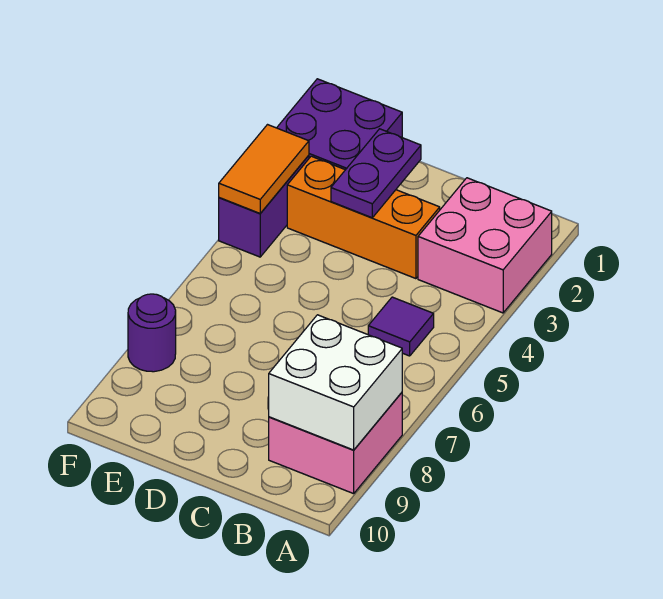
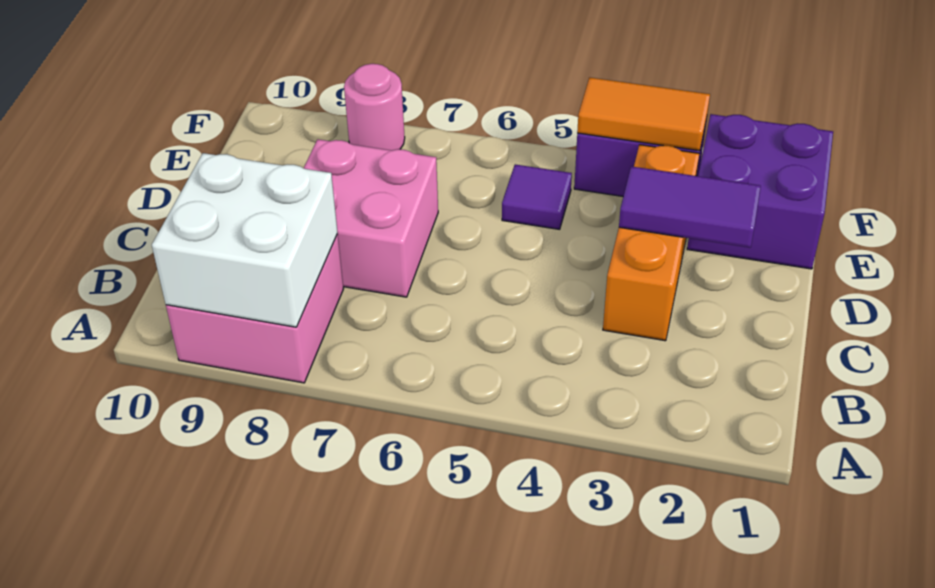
pink 2x2 brick [418,178,552,313] -> pink 2x2 brick moved to [304,139,438,297]
purple 1x1 tile [368,297,434,356] -> purple 1x1 tile moved to [502,164,572,229]
purple 1x2 plate [331,129,421,218] -> purple 1x2 tile [619,166,761,248]
purple 1x1 round brick [128,294,176,372] -> pink 1x1 round brick [344,64,405,150]

